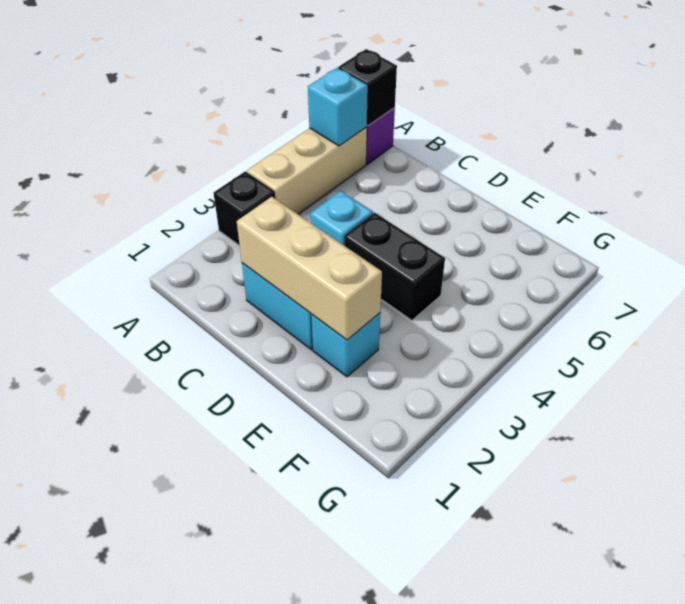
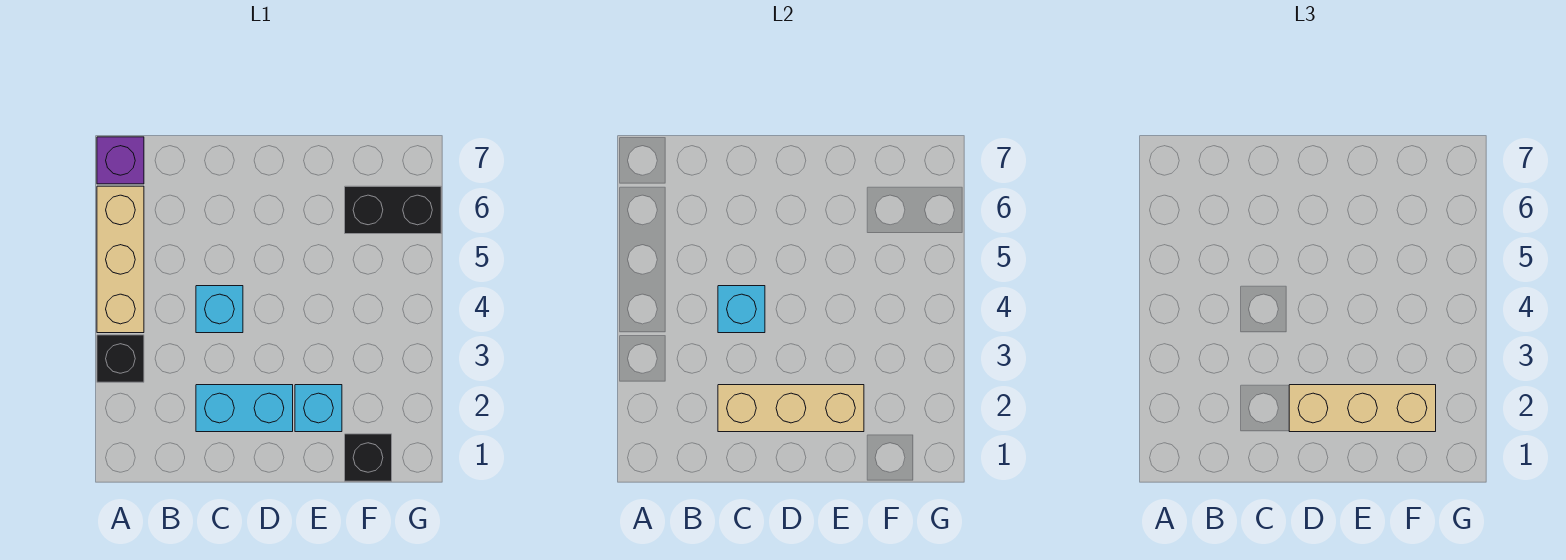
cyan 1x1 brick [308,68,368,146] -> cyan 1x1 brick moved to [718,286,765,333]
black 1x1 brick [338,49,397,126] -> black 1x1 brick moved to [345,434,392,481]
none -> tan 1x3 brick [1289,385,1436,432]
black 1x2 brick [344,213,445,320] -> black 1x2 brick moved to [345,186,441,234]

